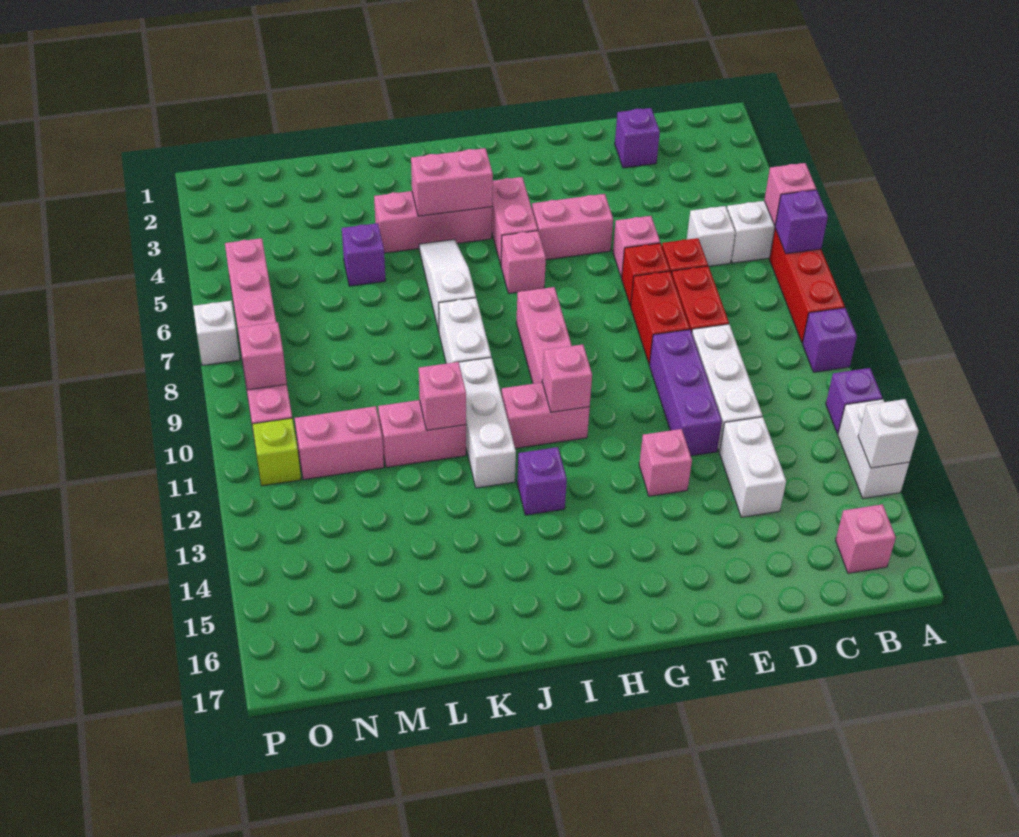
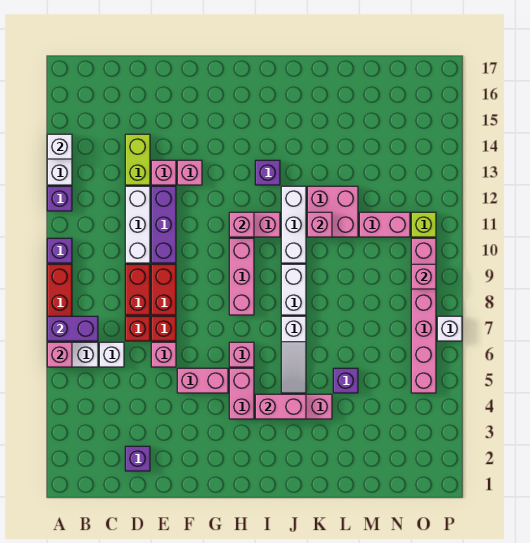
purple 1x1 brick [775,190,828,254] -> purple 1x2 brick [47,316,98,341]
pink 1x1 brick [836,504,896,573] -> pink 1x1 brick moved to [151,160,176,185]
white 1x2 brick [719,417,786,517] -> lime 1x2 brick [125,134,150,185]
pink 1x2 brick [378,400,466,467] -> pink 2x2 brick [307,186,358,237]

